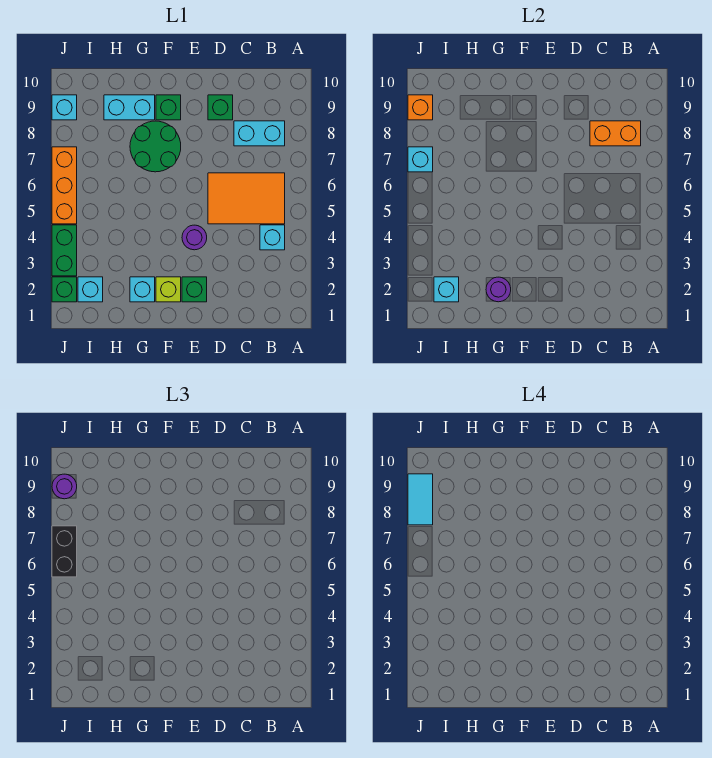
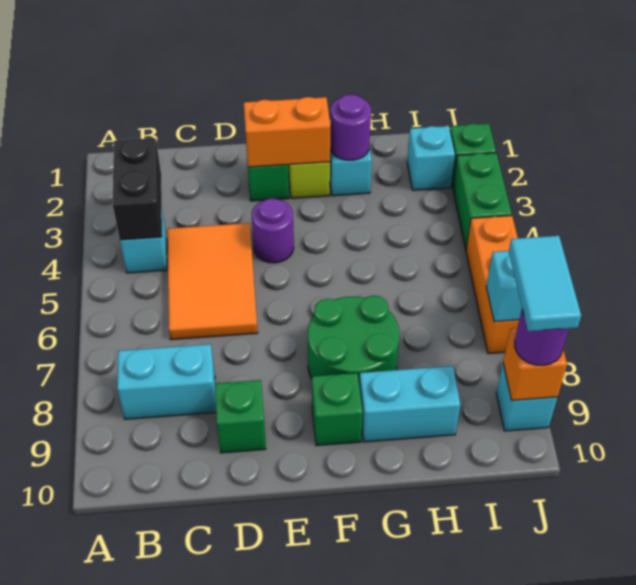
orange 2x3 tile [208,173,285,224] -> orange 2x3 tile turned to [167,223,258,340]
orange 1x2 brick [590,121,641,146] -> orange 1x2 brick moved to [244,97,330,167]
cyan 1x1 brick [434,277,459,302] -> none
black 1x2 brick [52,526,77,577] -> black 1x2 brick moved to [113,138,162,240]

